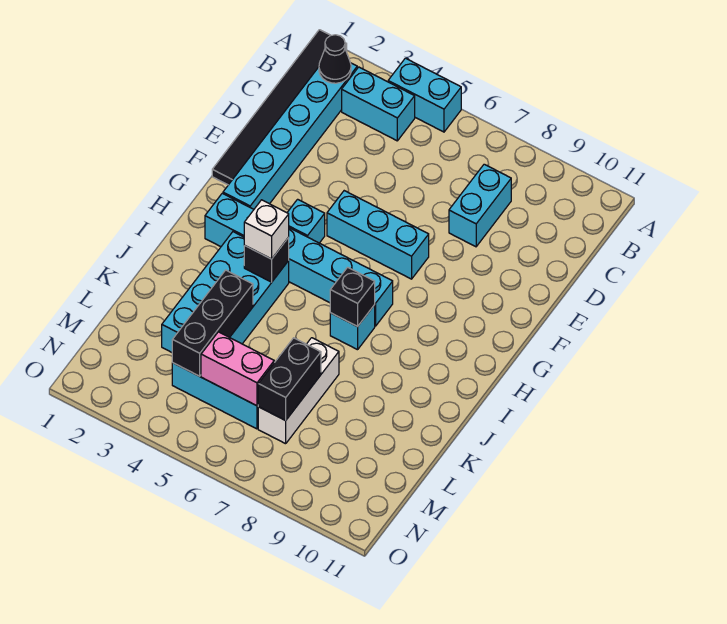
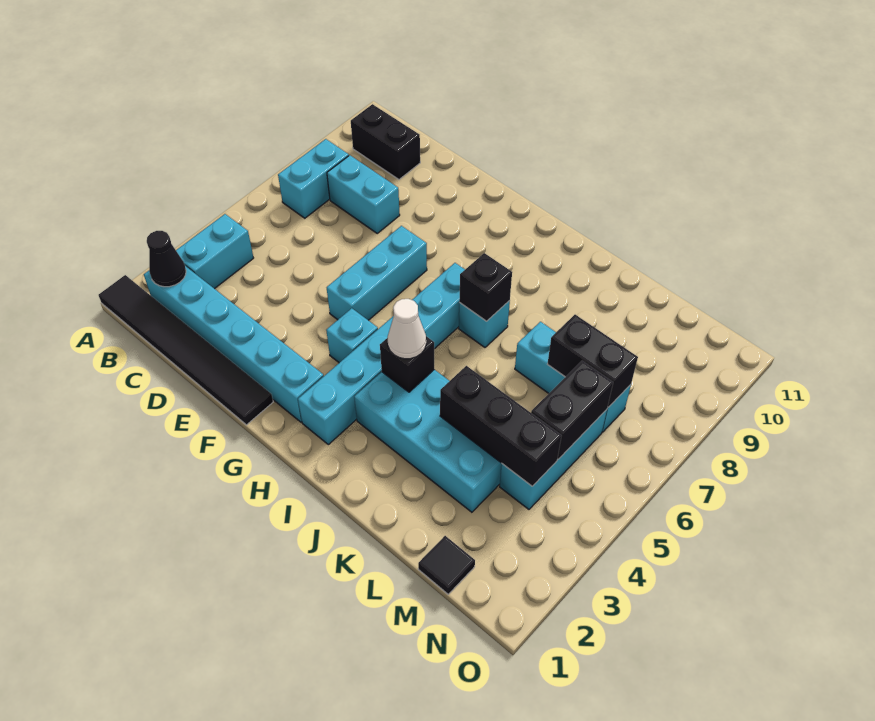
cyan 1x2 brick [388,58,461,132] -> cyan 1x2 brick moved to [278,139,349,218]
none -> black 1x2 brick [351,104,420,179]
white 1x1 brick [244,200,289,259] -> white 1x1 cone [388,299,426,359]
white 1x3 brick [258,338,339,444] -> cyan 1x3 brick [515,322,631,432]
none -> black 1x1 tile [418,536,475,594]
pink 1x2 brick [201,332,274,406] -> black 1x2 brick [531,361,613,459]

